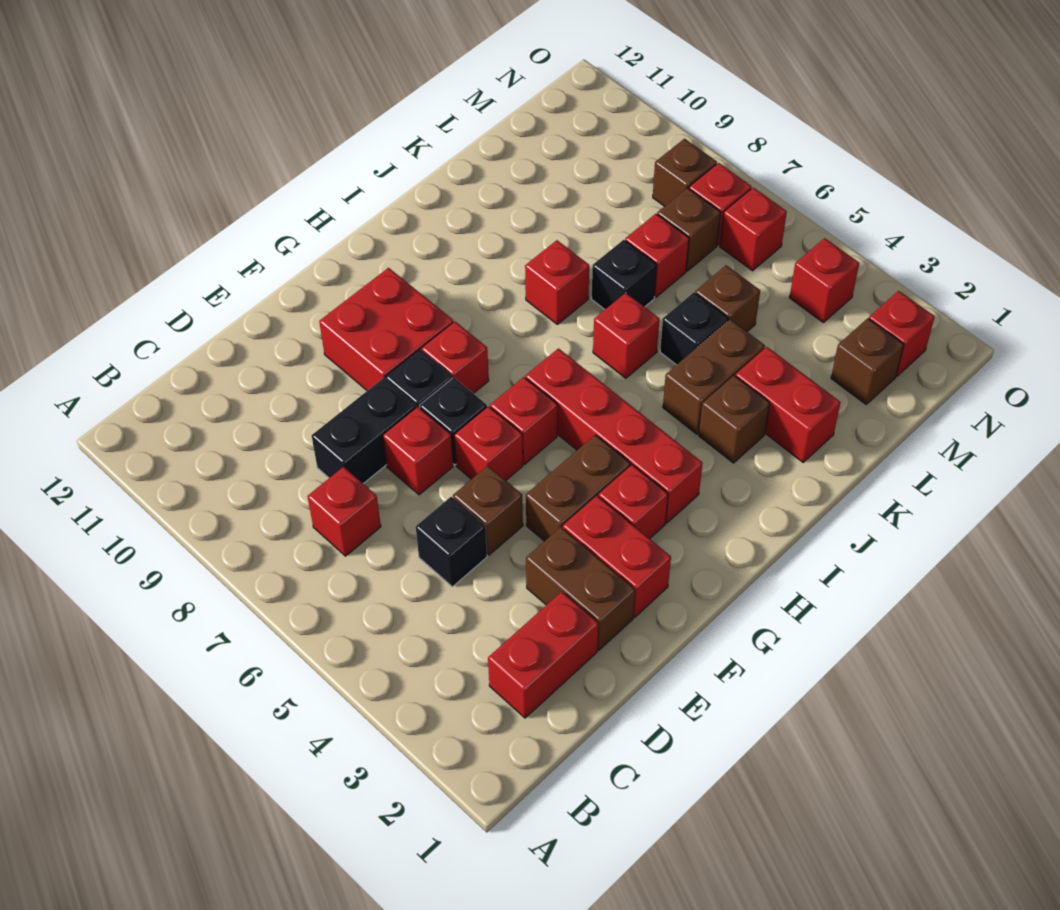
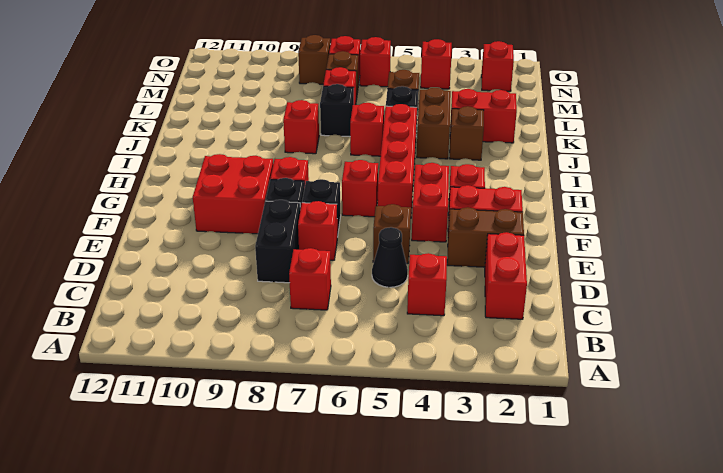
black 1x1 brick [416,497,487,587] -> black 1x1 cone [372,227,408,287]
brown 1x2 brick [526,435,630,541] -> red 1x2 brick [412,163,449,242]
red 1x1 brick [454,406,523,480] -> red 1x1 brick moved to [407,253,447,316]
red 1x4 brick [525,348,703,523] -> red 1x4 brick turned to [378,104,417,213]
brown 1x1 brick [831,318,904,404] -> none

